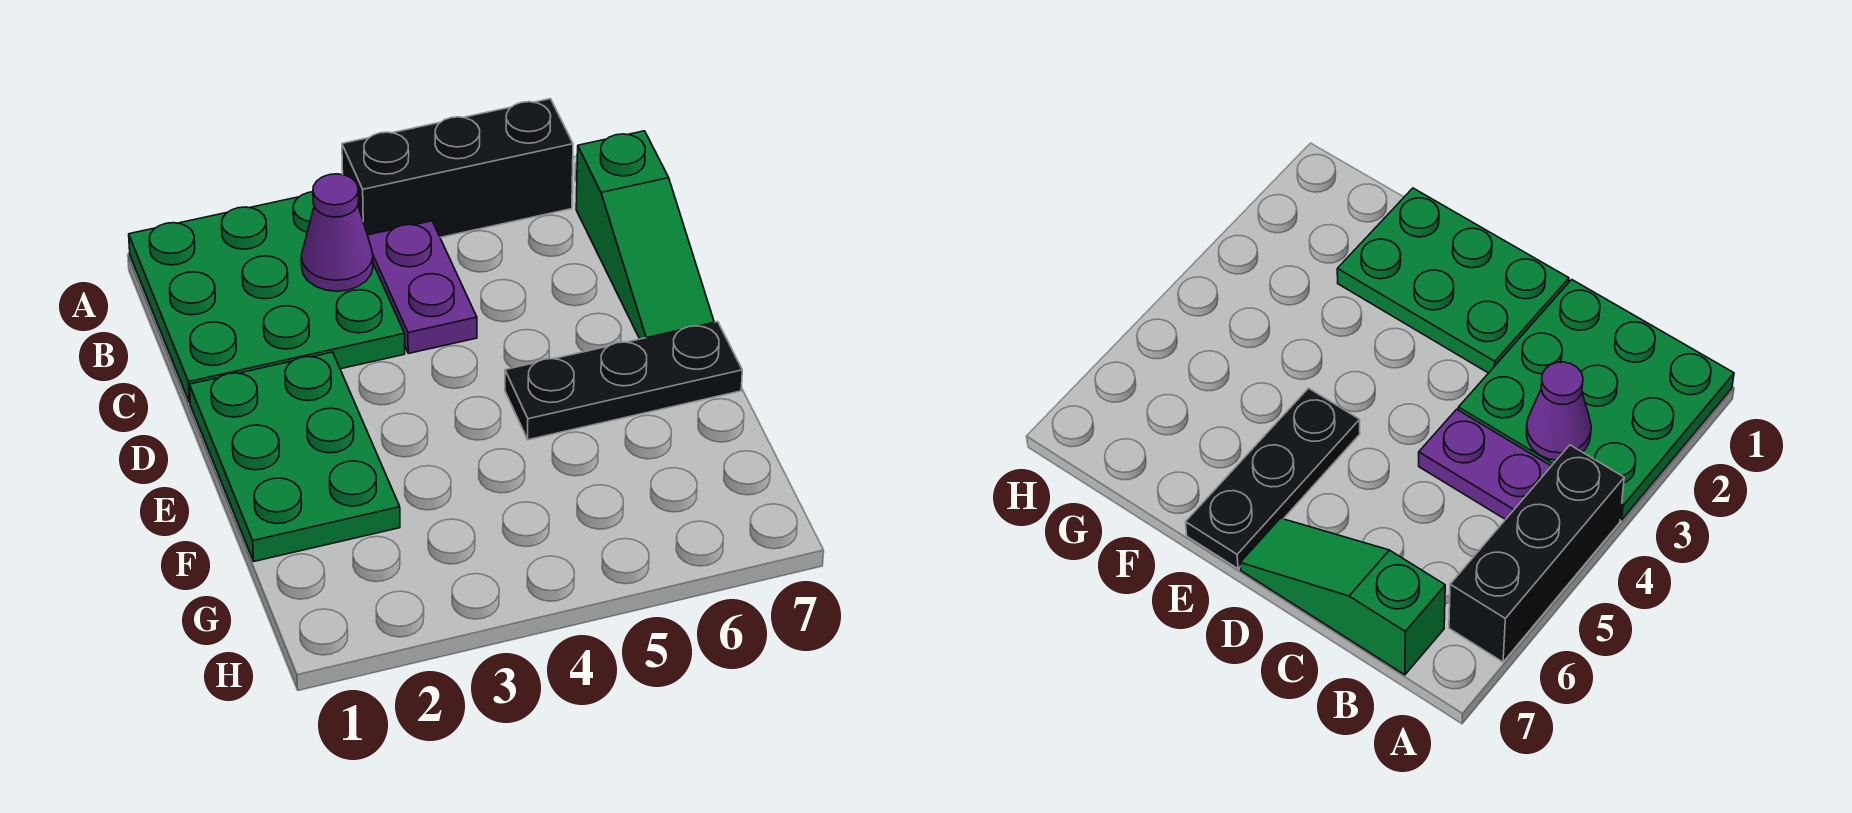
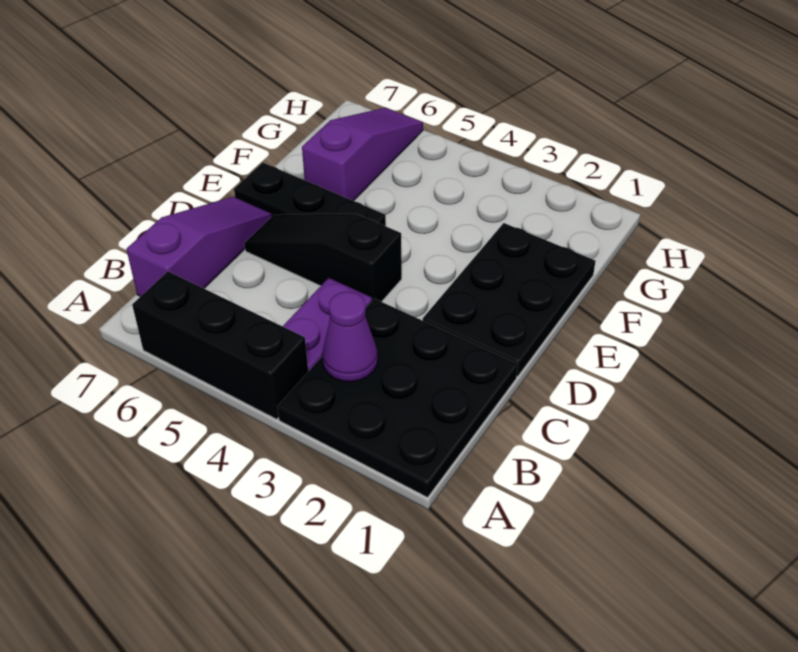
green 3x3 plate [129,192,405,402] -> black 3x3 plate [277,299,518,497]
green 1x3 slope [576,131,714,339] -> purple 1x3 slope [126,197,272,297]
green 2x3 plate [189,352,400,561] -> black 2x3 plate [423,223,595,377]
none -> black 1x3 slope [244,214,402,302]
none -> purple 1x3 slope [302,108,423,201]

